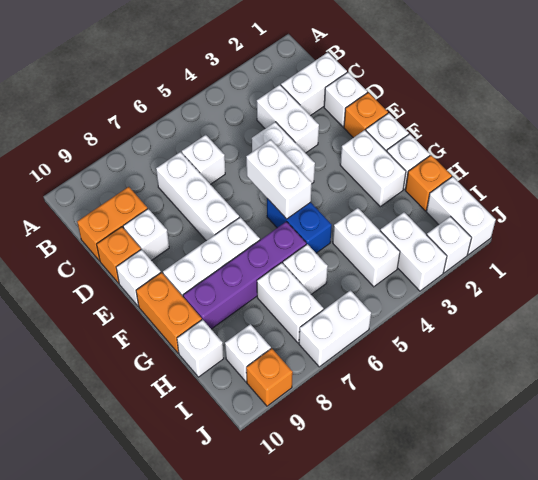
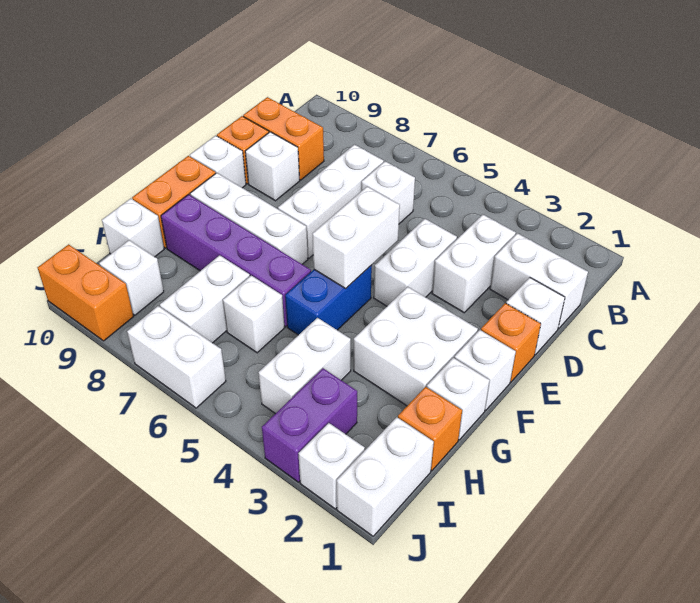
white 1x2 brick [340,130,406,207] -> white 2x2 brick [354,287,478,406]
white 1x2 brick [380,212,447,291] -> purple 1x2 brick [262,368,357,482]
orange 1x1 brick [246,348,293,406] -> orange 1x2 brick [38,244,133,341]

